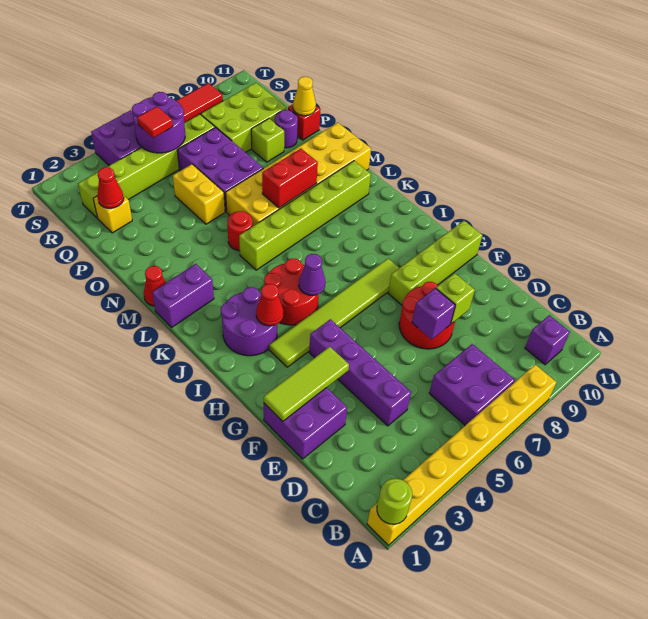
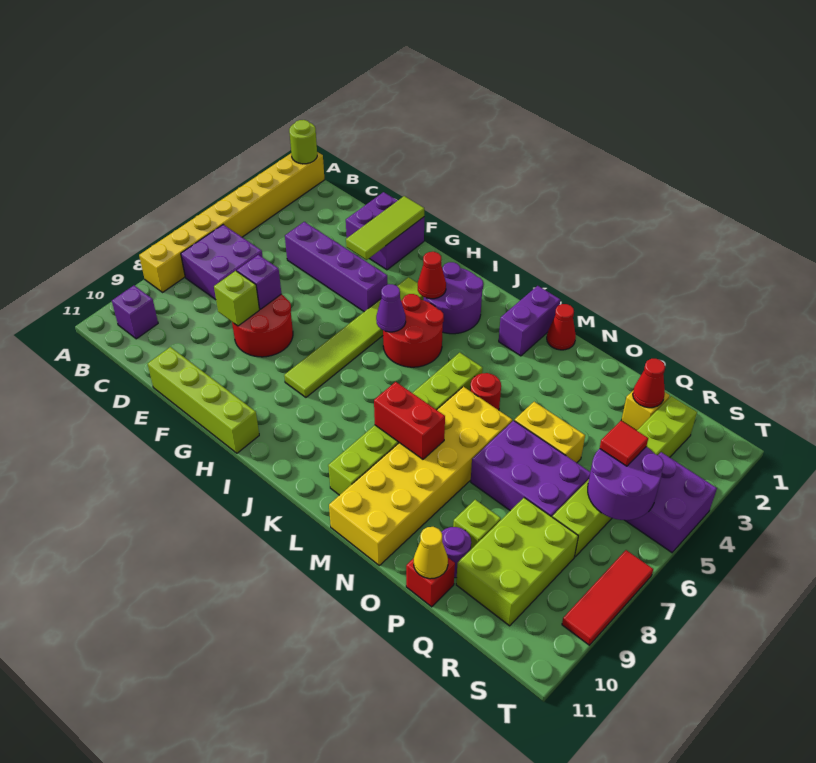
lime 1x4 brick [388,221,482,305] -> lime 1x4 brick turned to [148,347,259,453]
red 1x2 brick [262,149,318,208] -> red 1x2 brick turned to [374,382,445,459]

